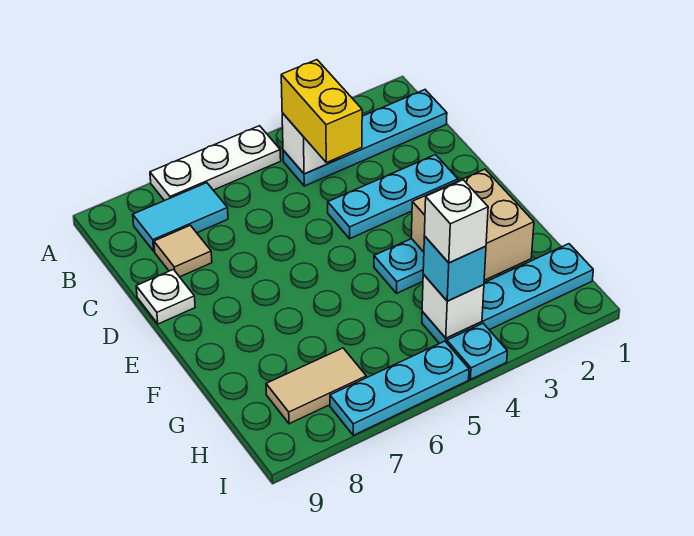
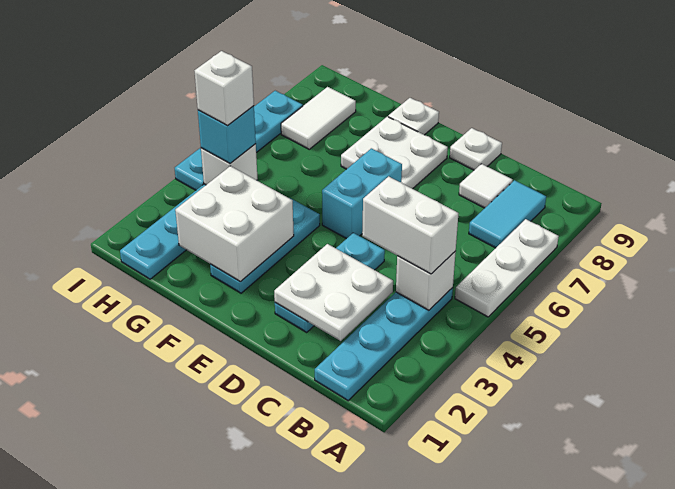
yellow 1x2 brick [281,60,362,163] -> white 1x2 brick [362,176,459,274]
none -> white 2x2 plate [274,244,393,341]
tan 1x1 tile [154,225,212,277] -> white 1x1 tile [459,164,513,208]
none -> cyan 1x2 brick [322,148,402,239]
none -> white 2x2 plate [341,117,448,189]
tan 2x2 brick [411,169,534,280] -> white 2x2 brick [175,166,294,282]
none -> white 1x1 plate [388,98,439,135]
tan 1x2 tile [266,348,366,424] -> white 1x2 tile [281,87,356,149]

